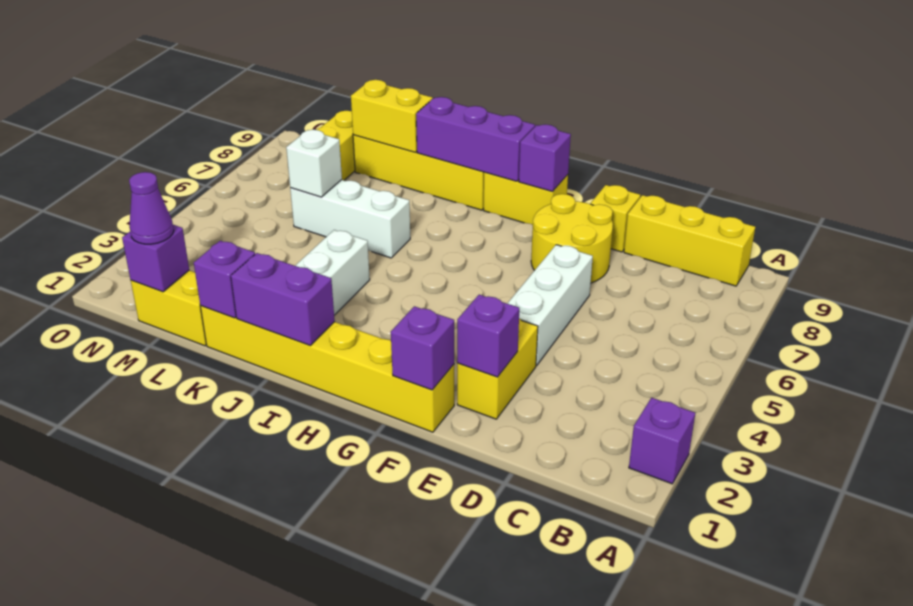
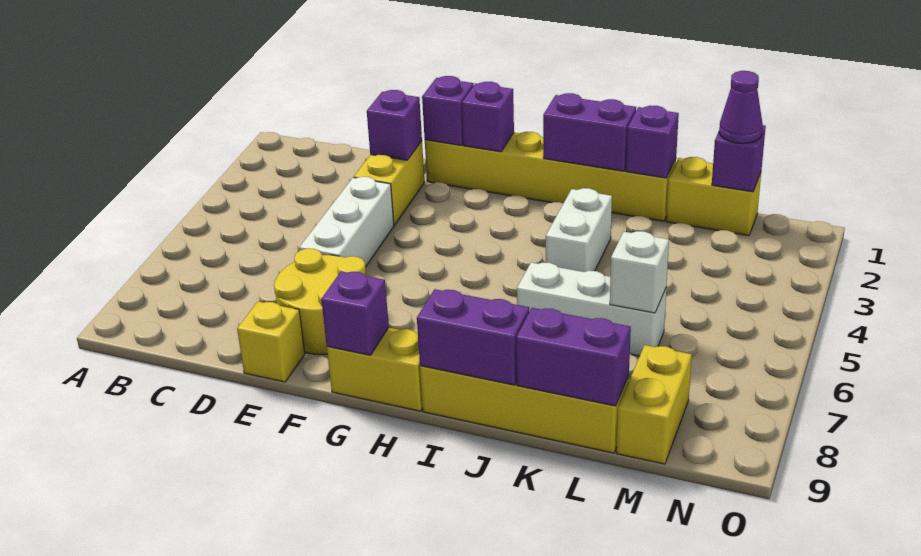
purple 1x1 brick [629,398,695,484] -> purple 1x1 brick moved to [462,82,514,152]
yellow 1x3 brick [624,195,755,286] -> none
purple 1x3 brick [416,97,535,181] -> purple 1x2 brick [417,289,529,385]
yellow 1x2 brick [351,80,433,152] -> purple 1x2 brick [516,308,631,406]

